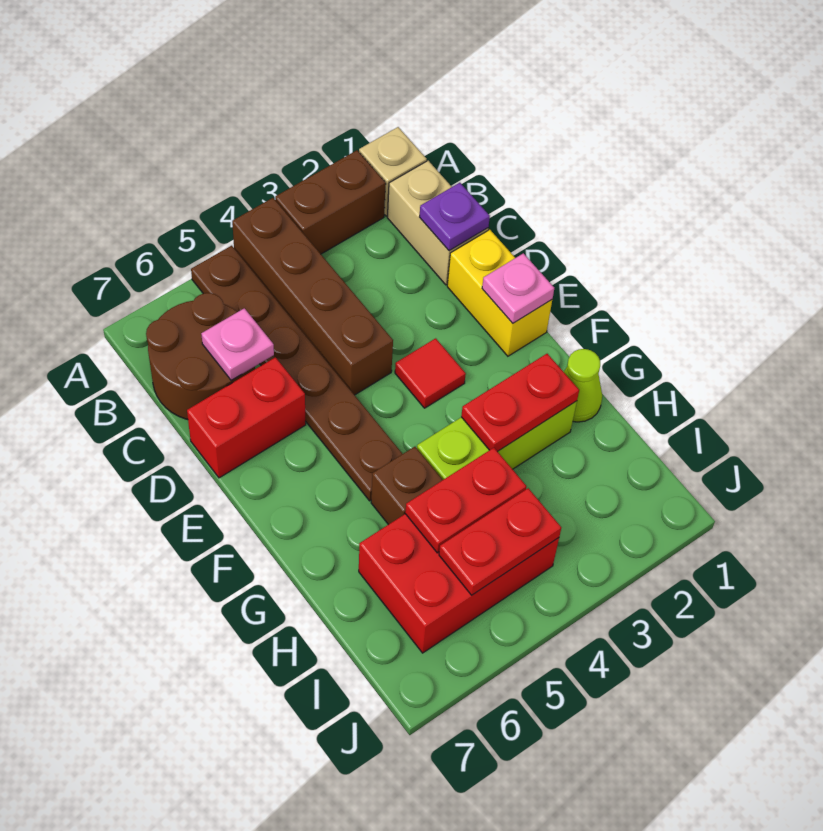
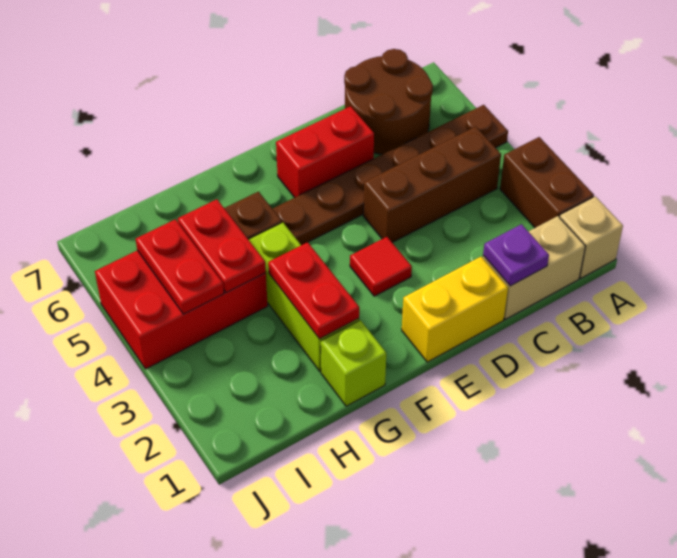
brown 1x4 brick [232,198,393,395] -> brown 1x3 brick [363,127,501,242]
pink 1x1 plate [201,308,274,380] -> none
red 1x2 brick [187,357,306,478] -> red 1x2 brick turned to [276,106,374,198]
pink 1x1 plate [482,253,554,323] -> none
lime 1x1 cone [564,349,602,422] -> lime 1x1 brick [321,320,386,406]
red 2x3 brick [359,514,559,653] -> red 2x3 brick turned to [95,250,268,369]

